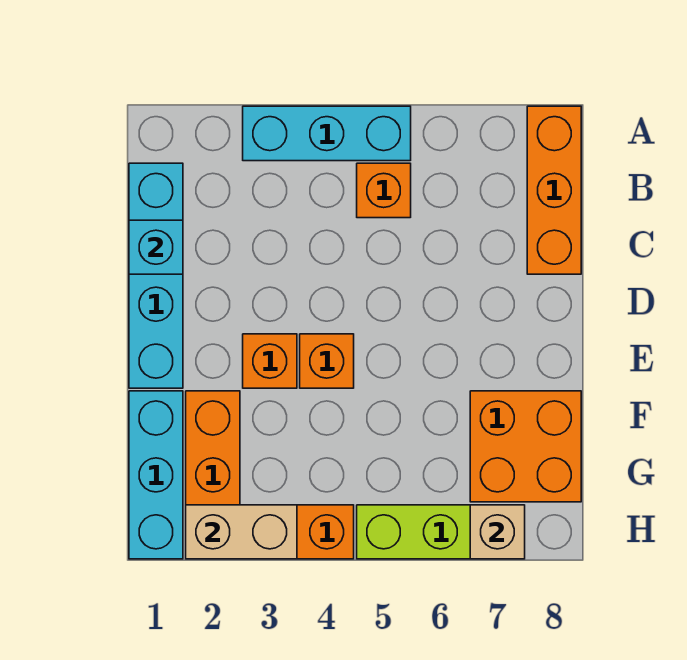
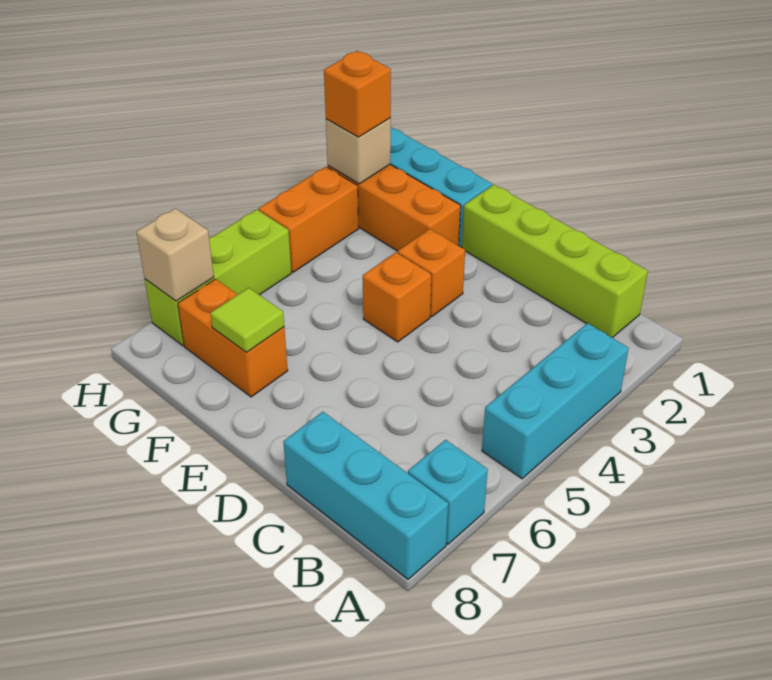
orange 1x3 brick [527,106,581,274] -> cyan 1x3 brick [283,412,448,579]
cyan 1x4 brick [129,163,183,388] -> lime 1x4 brick [462,185,648,338]
orange 1x1 brick [357,163,411,218] -> orange 1x1 brick moved to [324,51,391,137]
cyan 1x1 brick [129,220,183,274] -> cyan 1x1 brick moved to [408,440,488,544]
orange 2x2 brick [470,391,581,502] -> orange 1x2 brick [178,279,288,397]
none -> lime 1x1 tile [210,288,284,352]
tan 1x2 brick [186,505,297,559] -> tan 1x1 brick [326,118,391,184]

